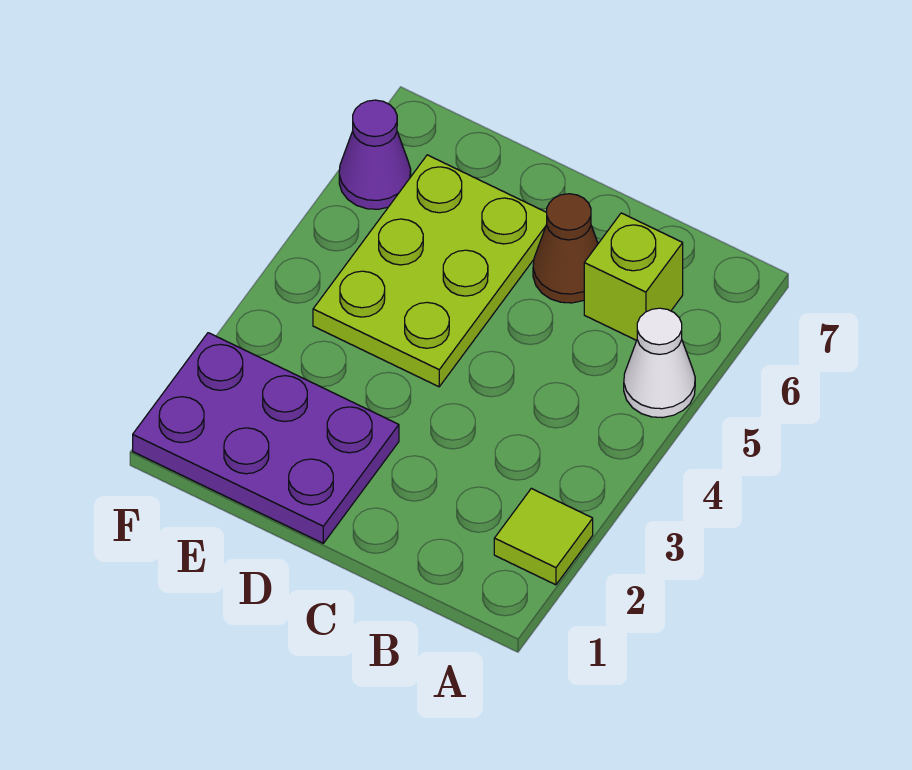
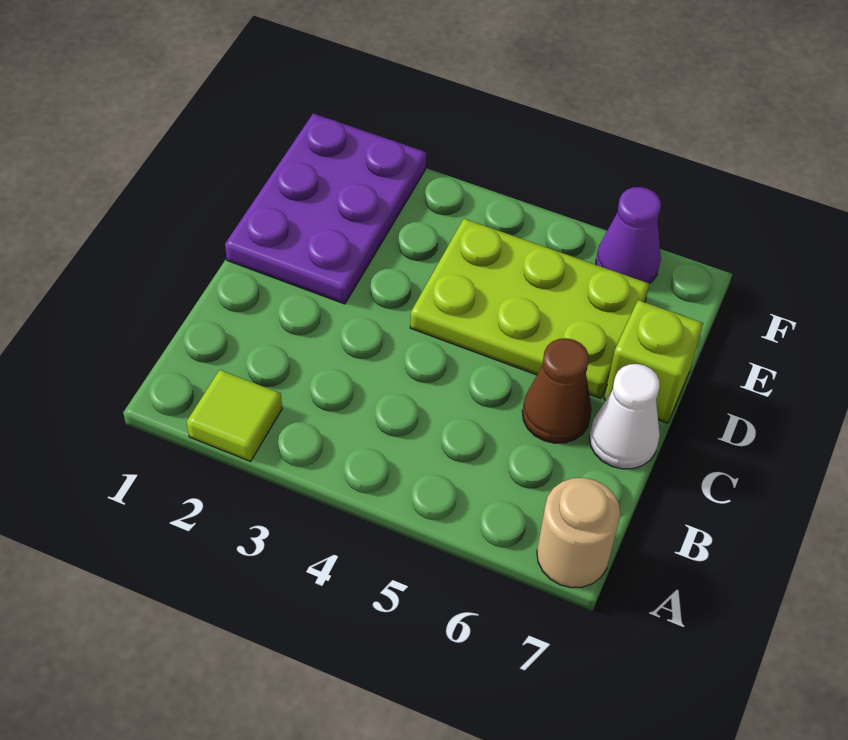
white 1x1 cone [624,308,695,418] -> white 1x1 cone moved to [589,364,660,469]
none -> tan 1x1 round brick [537,478,620,588]
lime 1x1 brick [584,213,683,340] -> lime 1x1 brick moved to [604,300,703,423]

